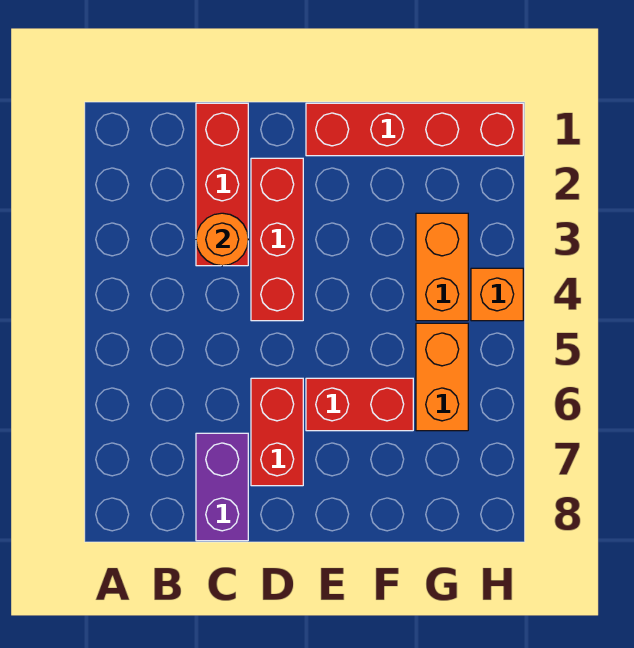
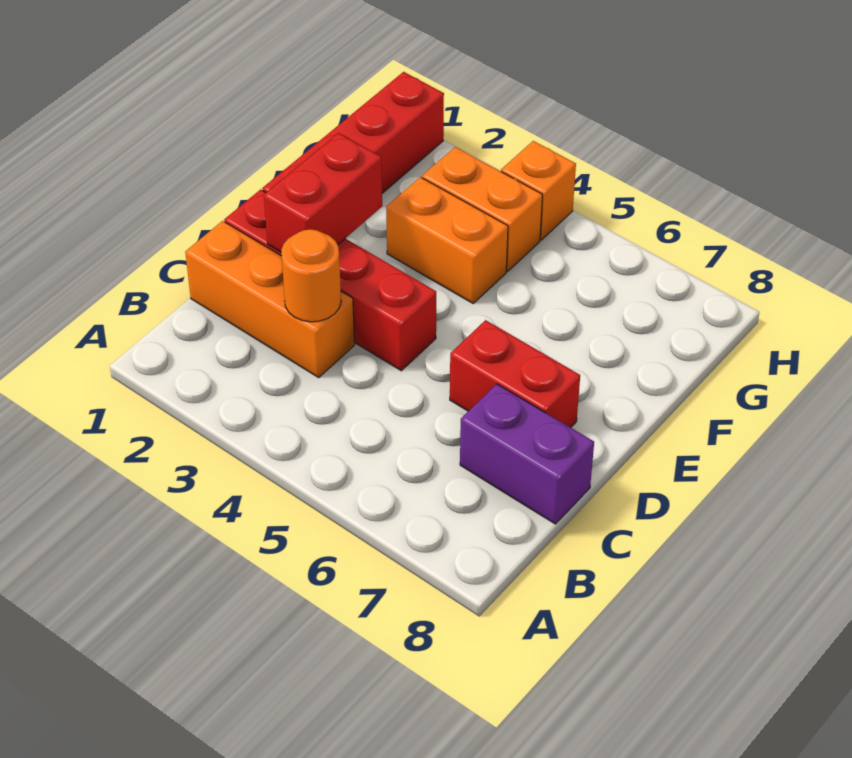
red 1x3 brick [196,103,248,266] -> orange 1x3 brick [185,221,355,378]
red 1x3 brick [251,158,303,321] -> red 1x4 brick [224,189,436,371]
red 1x2 brick [306,378,413,431] -> red 1x2 brick moved to [264,133,382,252]
orange 1x2 brick [416,323,468,431] -> orange 1x2 brick moved to [386,177,508,303]

